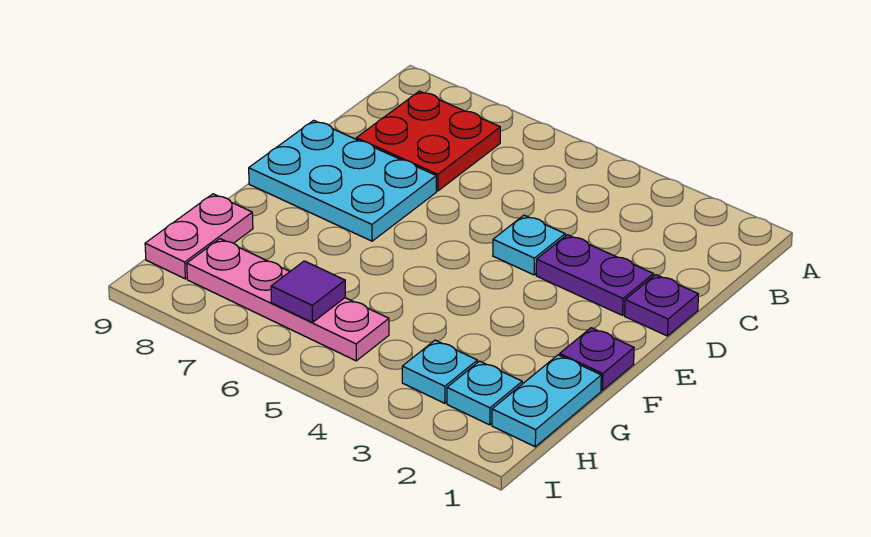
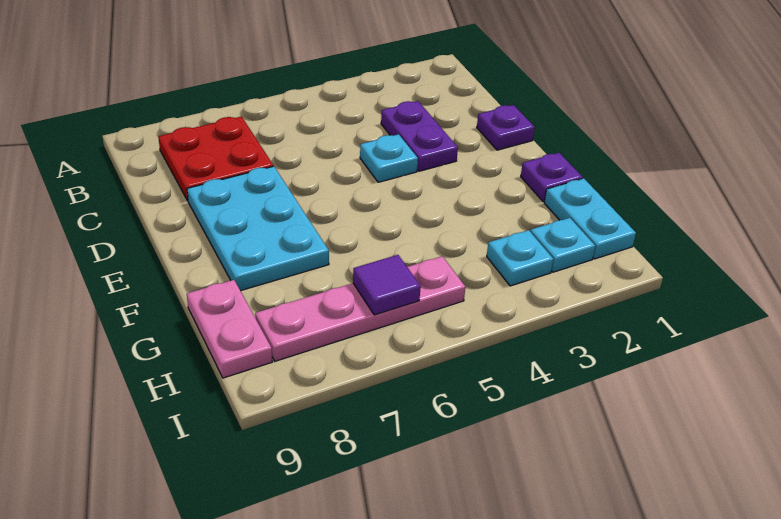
purple 1x2 plate [536,235,654,315] -> purple 1x2 plate turned to [381,101,458,171]
cyan 2x3 plate [249,120,436,241] -> cyan 2x3 plate turned to [187,166,329,291]

